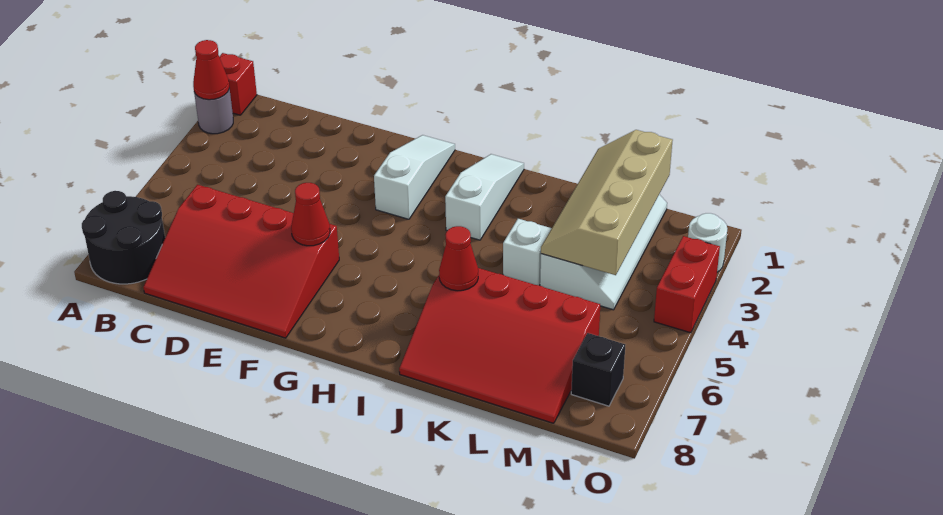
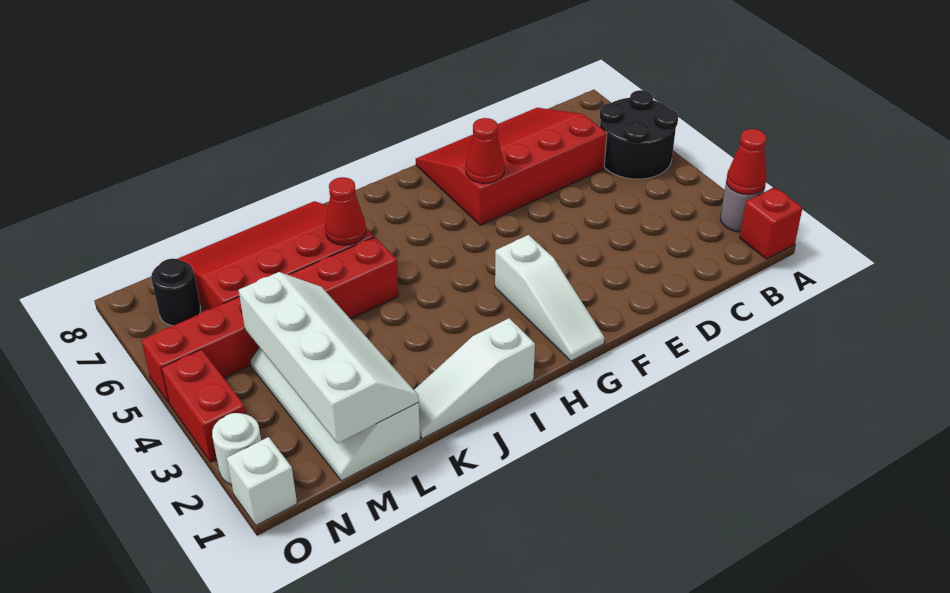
black 2x2 round brick [82,191,165,284] -> black 2x2 round brick moved to [600,90,678,179]
white 1x3 slope [445,154,524,240] -> white 1x3 slope turned to [414,318,535,439]
none -> red 1x6 brick [141,237,399,403]
white 1x1 brick [503,219,552,285] -> white 1x1 brick moved to [227,437,297,525]
tan 2x4 slope [541,130,673,275] -> white 2x4 slope [239,272,419,443]
black 1x1 brick [571,333,625,406] -> black 1x1 round brick [151,259,200,326]

